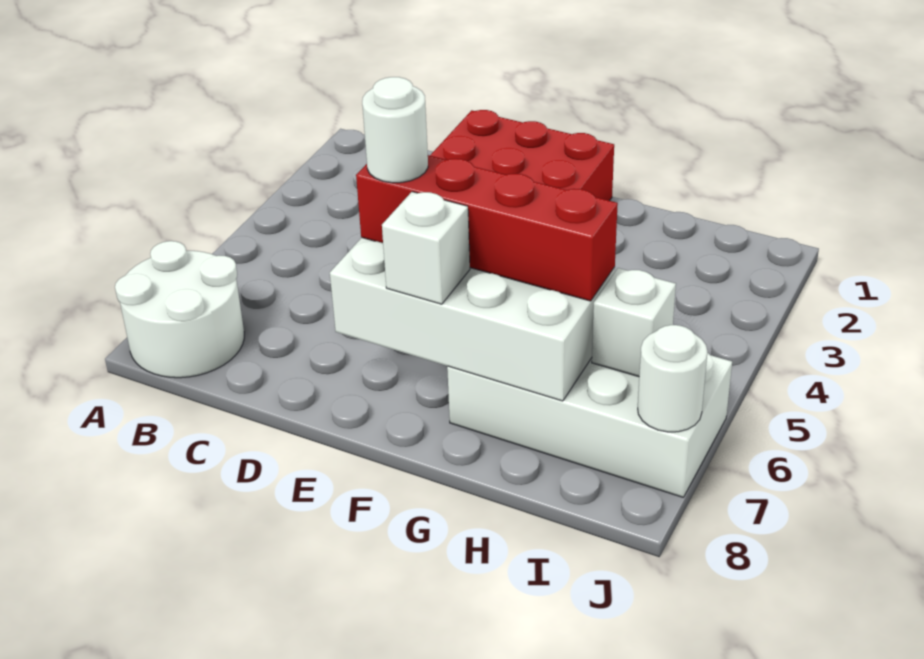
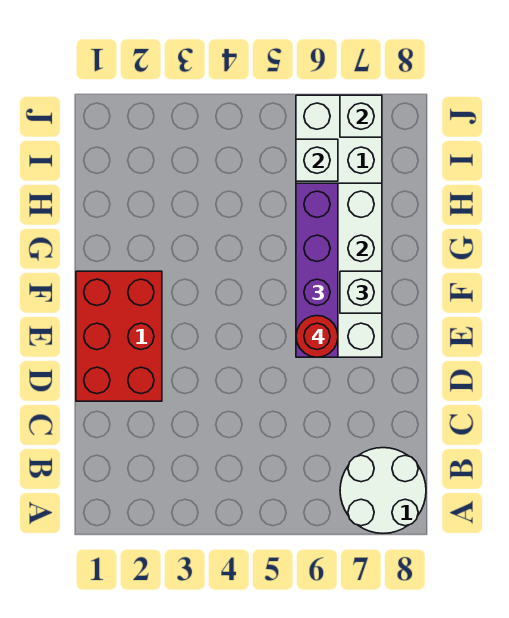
red 1x4 brick [356,155,618,301] -> purple 1x4 brick [296,183,338,357]
white 1x1 round brick [362,77,428,183] -> red 1x1 round brick [296,316,338,357]
white 1x1 round brick [638,325,707,432] -> white 1x1 brick [340,95,382,137]

